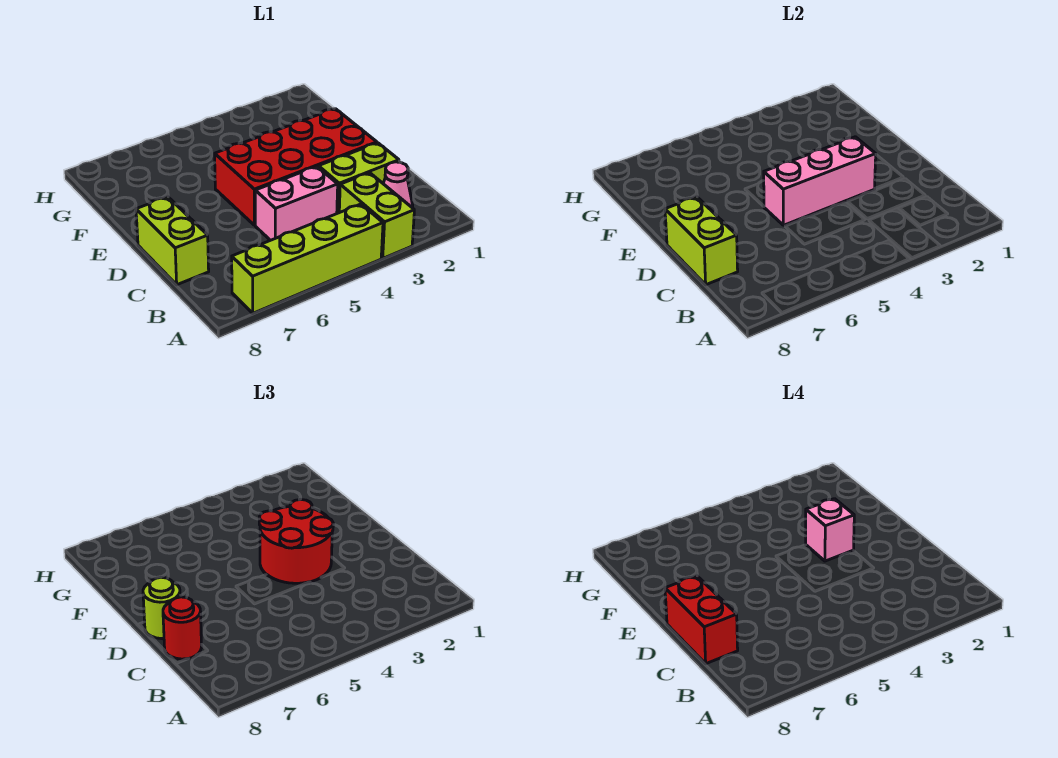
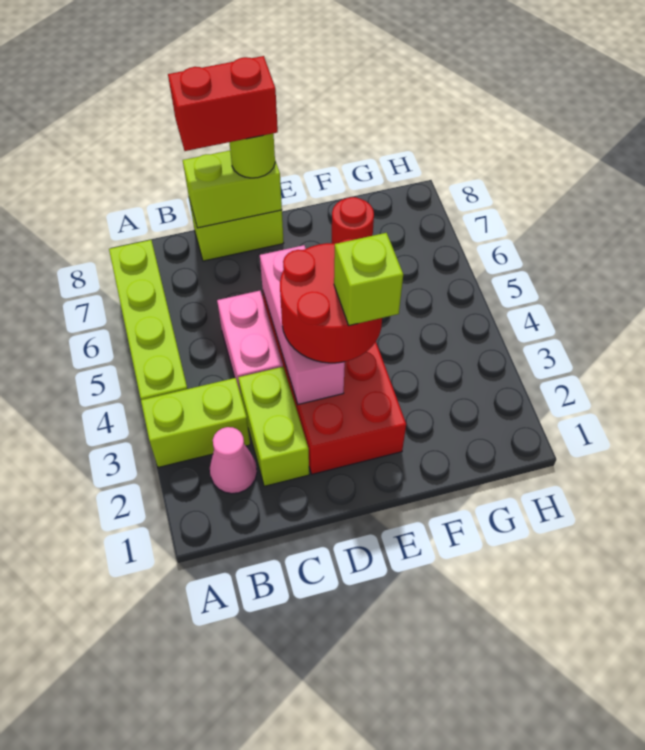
red 1x1 round brick [163,597,202,659] -> red 1x1 round brick moved to [332,197,374,243]
pink 1x1 brick [806,499,854,561] -> lime 1x1 brick [334,233,403,326]

